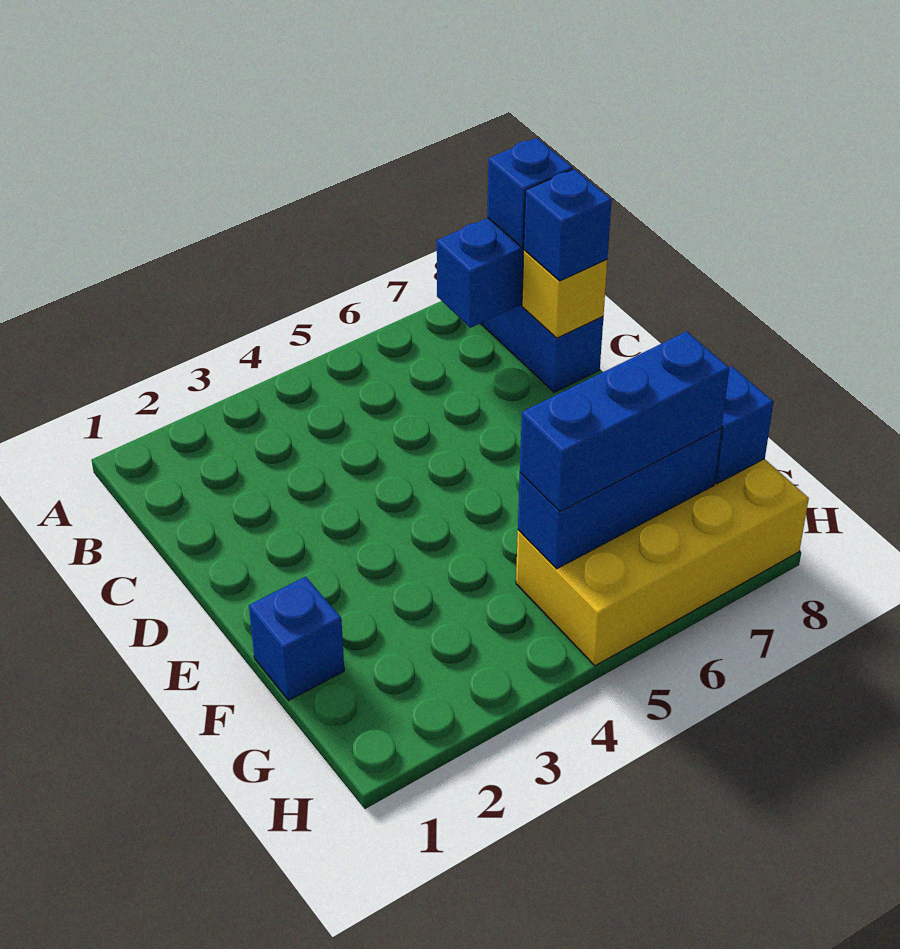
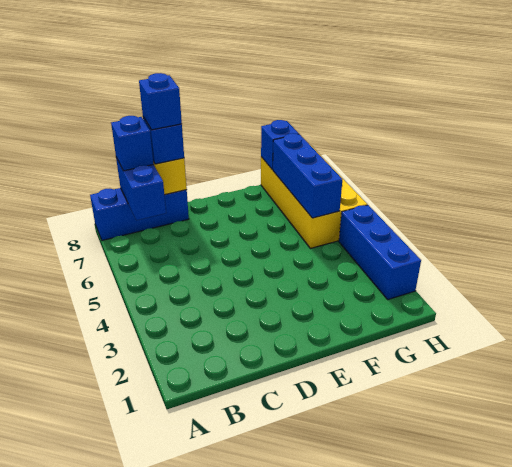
blue 1x1 brick [249,577,344,700] -> blue 1x1 brick moved to [139,73,182,130]
blue 1x3 brick [520,331,729,511] -> blue 1x3 brick moved to [339,205,421,300]

